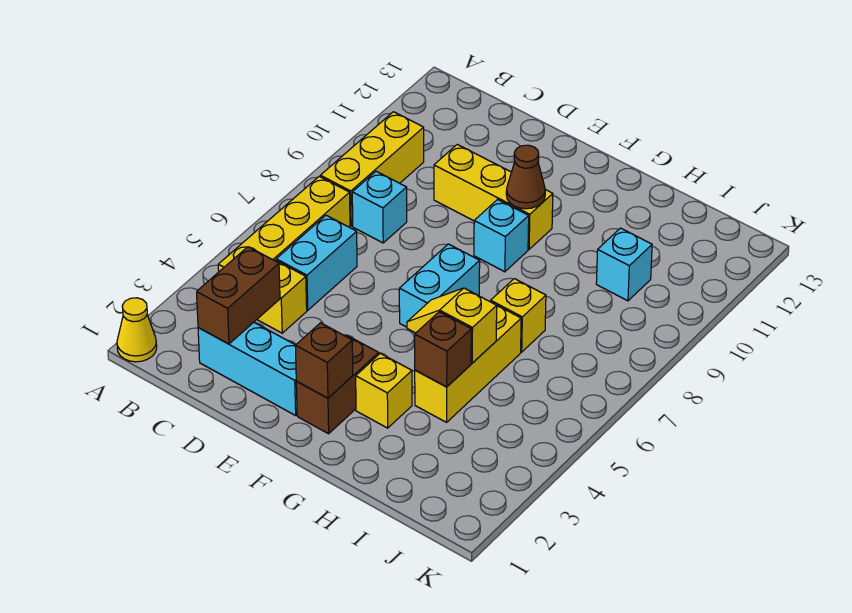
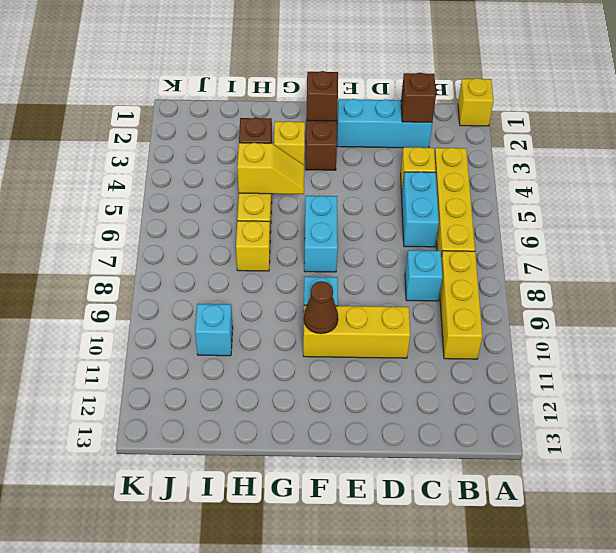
yellow 1x1 cone [117,298,157,362] -> yellow 1x1 brick [458,78,494,126]
brown 1x2 brick [197,247,280,344] -> brown 1x1 brick [401,73,436,122]

